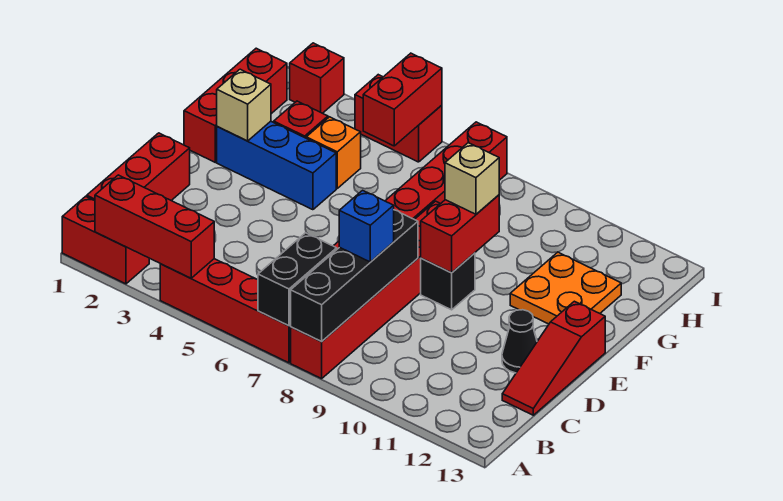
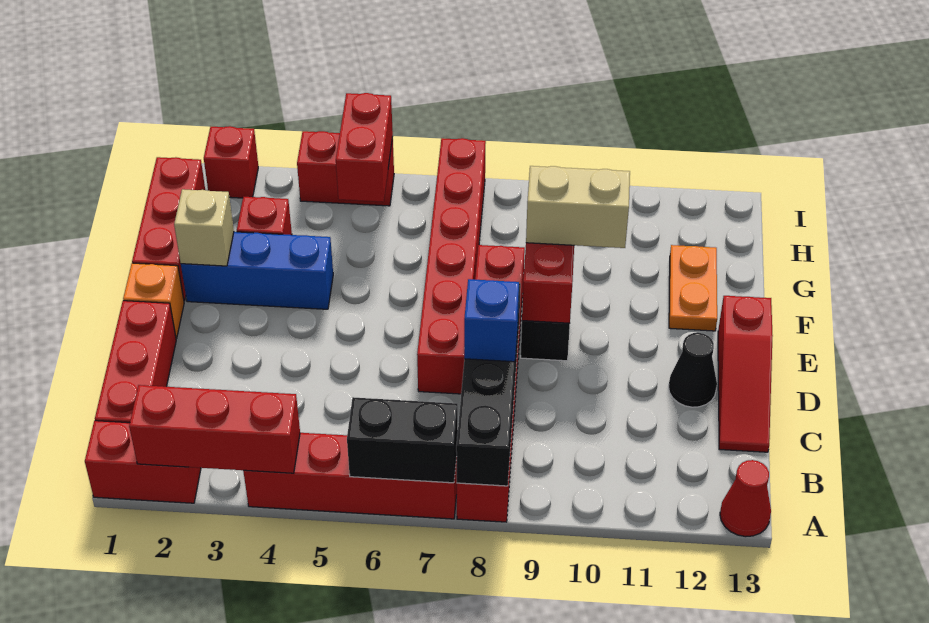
black 1x2 brick [258,233,337,326] -> black 1x2 brick turned to [347,397,458,483]
none -> red 1x1 cone [720,460,771,537]
tan 1x1 brick [445,143,499,214] -> tan 1x2 brick [526,166,630,248]
orange 2x2 plate [510,252,621,324] -> orange 1x2 plate [669,245,717,331]
orange 1x1 brick [306,117,361,188] -> orange 1x1 brick moved to [123,263,184,339]

